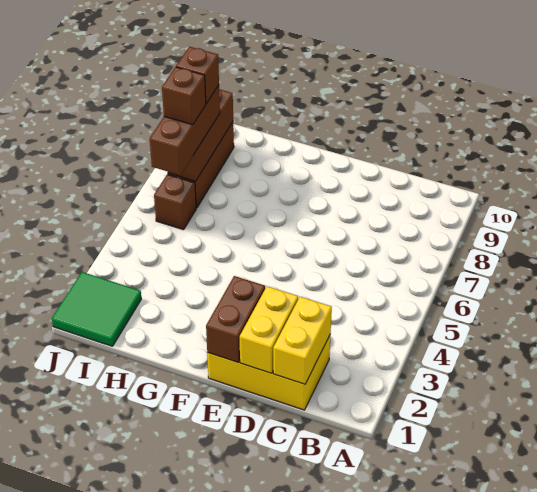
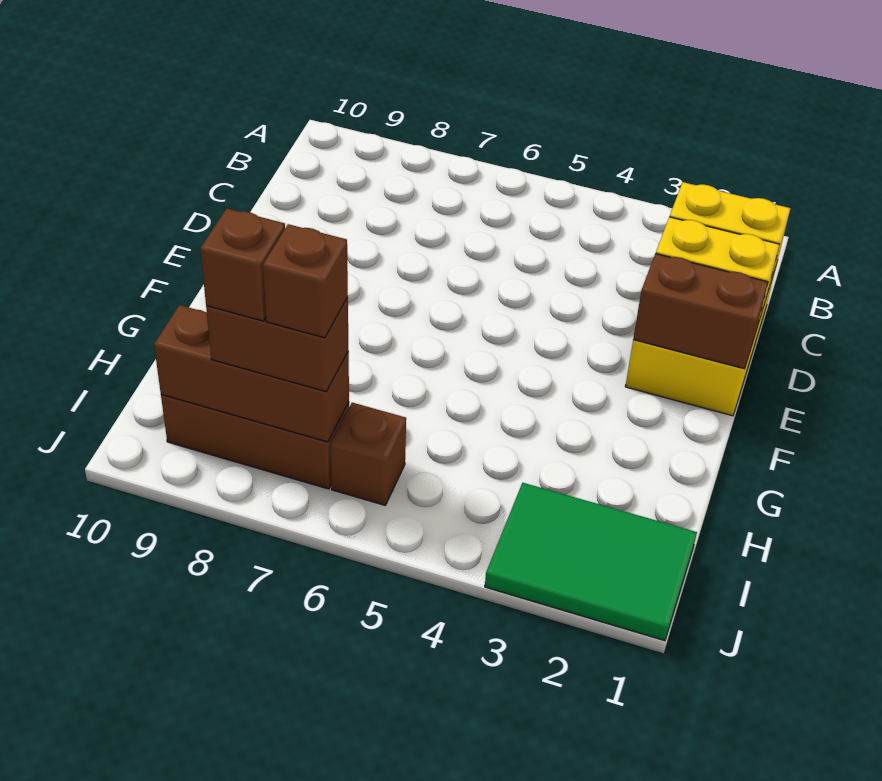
green 2x2 tile [52,272,141,346] -> green 2x3 tile [485,483,697,641]
brown 1x3 brick [150,85,220,175] -> brown 1x2 brick [206,298,349,392]

